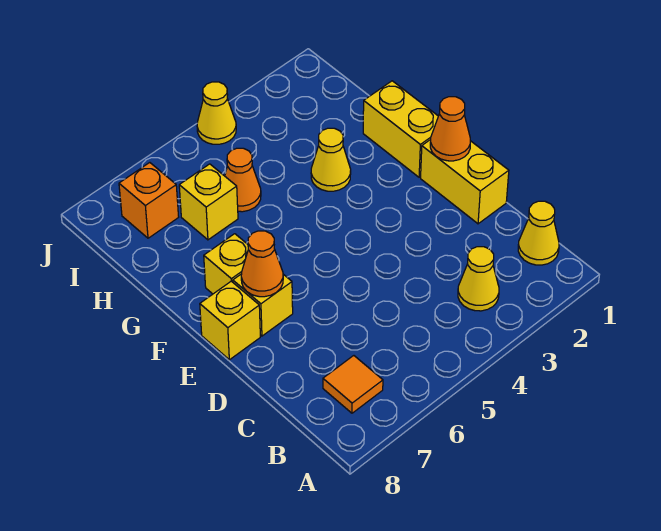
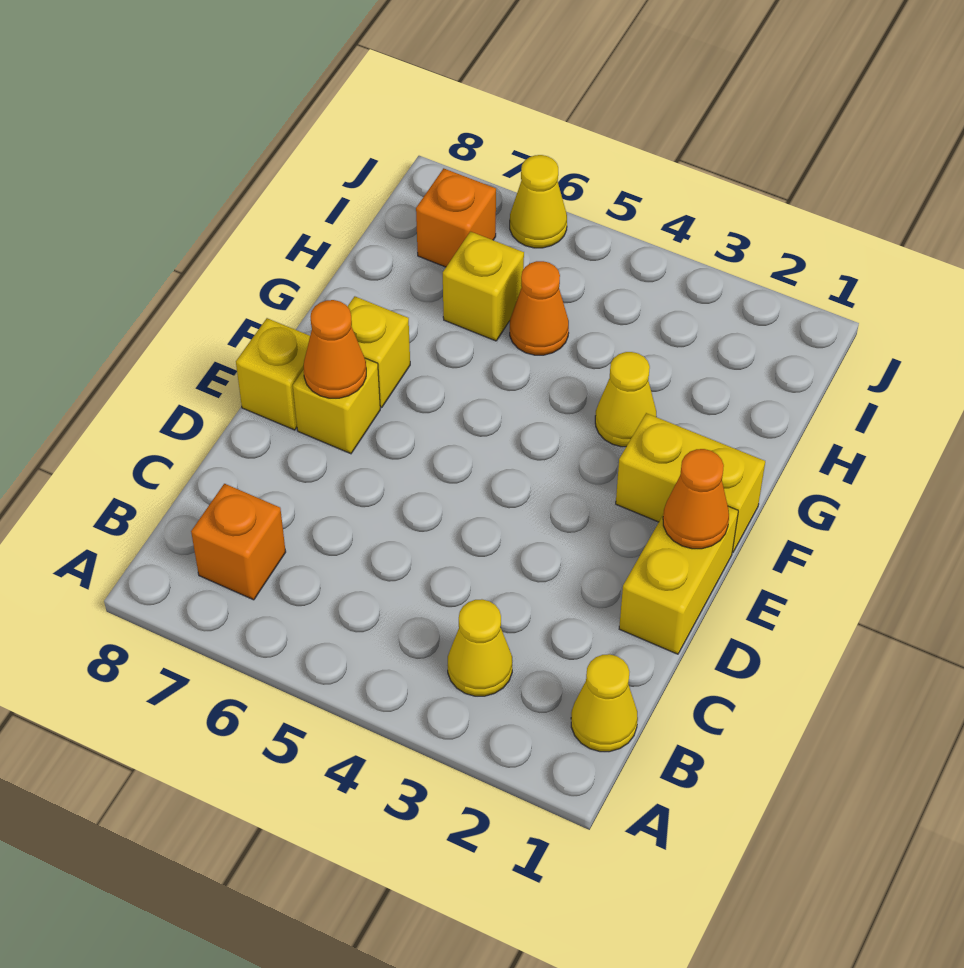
orange 1x1 tile [323,356,383,413] -> orange 1x1 brick [191,484,286,600]
yellow 1x2 brick [363,81,438,177] -> yellow 1x2 brick turned to [616,413,765,553]
yellow 1x1 cone [197,82,236,144] -> yellow 1x1 cone moved to [510,155,567,248]

